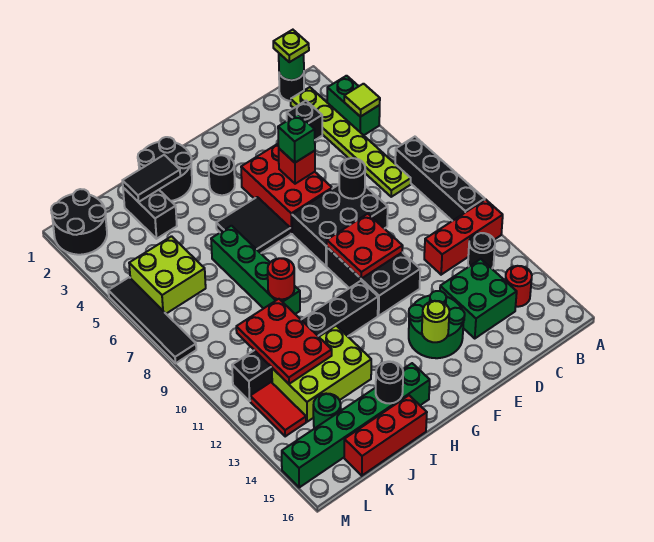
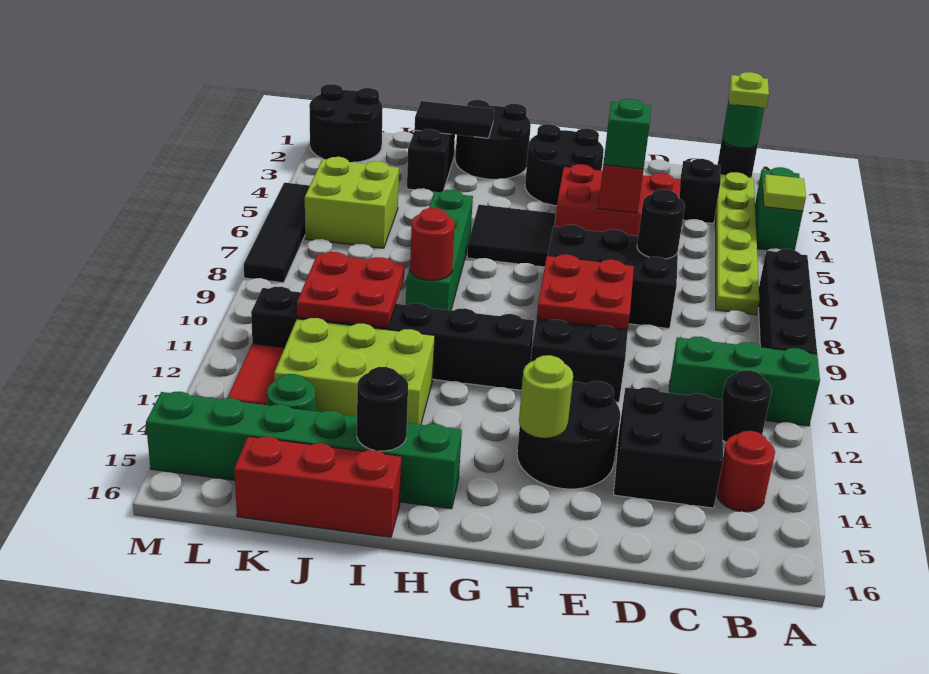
red 1x3 brick [424,199,503,275] -> green 1x3 brick [669,337,820,426]
green 2x2 brick [440,259,517,338] -> black 2x2 brick [614,387,723,508]
red 2x3 brick [241,144,332,234] -> red 2x3 brick turned to [555,164,681,236]
green 2x2 round brick [409,291,465,358] -> black 2x2 round brick [517,381,620,489]
black 1x1 round brick [209,155,235,195] -> black 2x2 round brick [525,124,604,206]
red 2x3 plate [236,299,332,384] -> red 2x2 plate [297,252,405,328]

